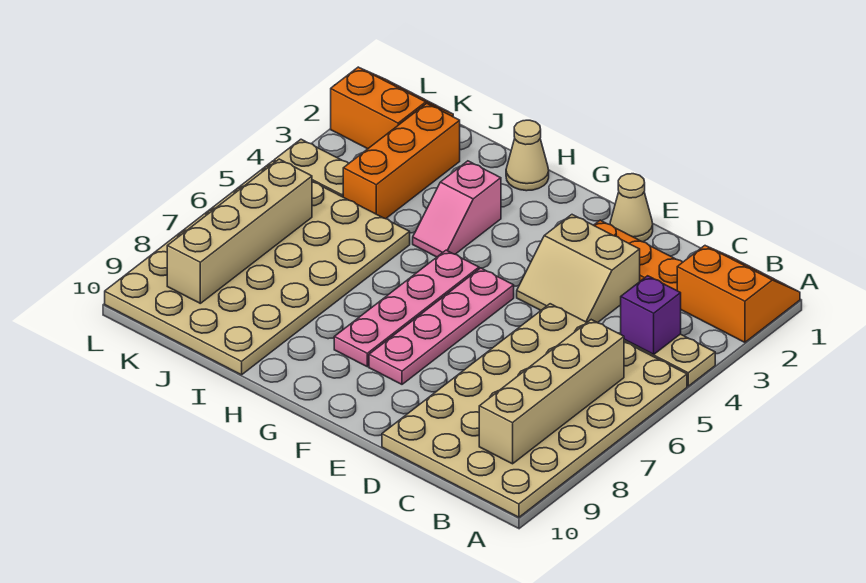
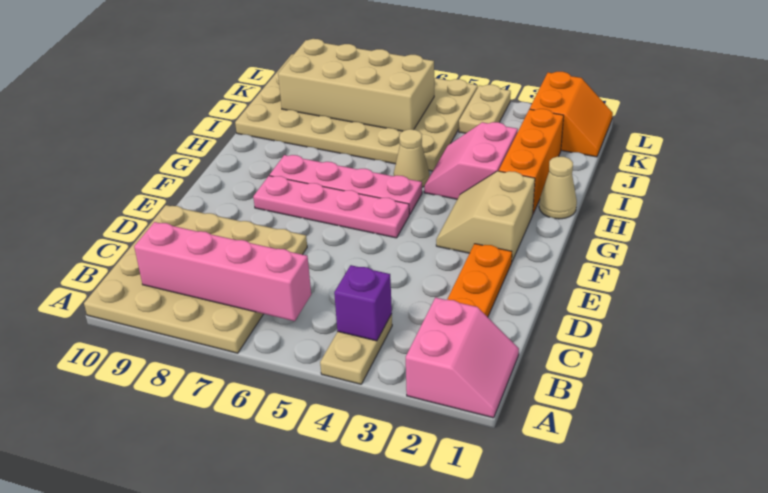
orange 2x2 slope [677,246,800,342] -> pink 2x2 slope [406,297,519,418]
tan 4x6 plate [382,304,687,517] -> tan 4x4 plate [84,205,307,353]
tan 1x4 brick [479,320,624,464] -> pink 1x4 brick [134,222,311,321]
tan 2x2 slope [517,215,640,323] -> tan 2x2 slope moved to [436,171,535,261]
tan 1x1 cone [610,174,653,242] -> tan 1x1 cone moved to [394,129,429,187]
pink 1x2 slope [413,161,501,257] -> pink 2x2 slope [424,122,518,199]
orange 1x3 brick [343,103,460,219] -> orange 1x3 brick turned to [499,109,564,213]
tan 1x4 brick [167,159,312,303] -> tan 2x4 brick [278,39,434,131]

